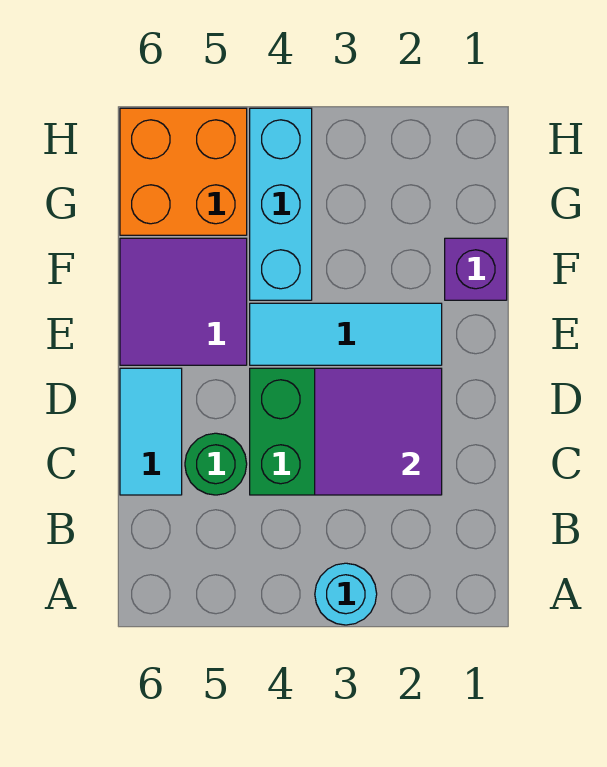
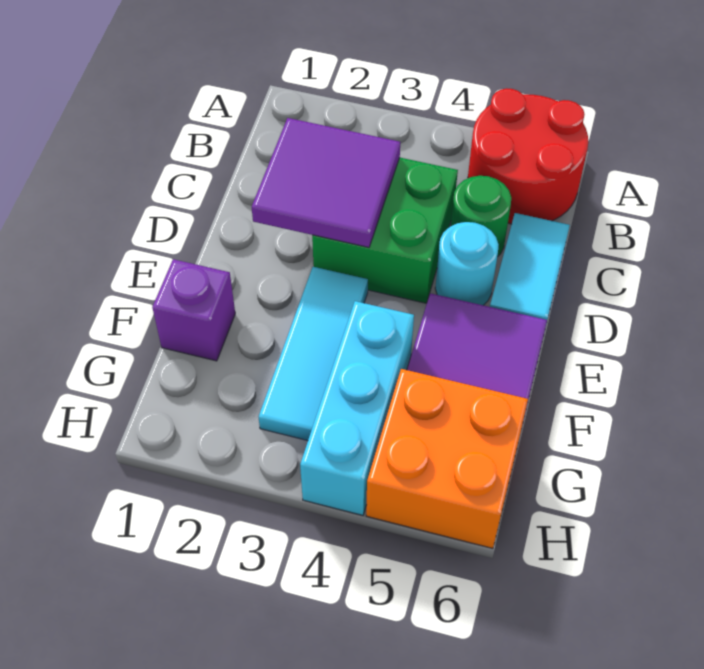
cyan 1x1 round brick [315,563,377,625] -> cyan 1x1 round brick moved to [435,222,499,305]
none -> red 2x2 round brick [468,88,588,224]
cyan 1x3 tile [250,303,442,365] -> cyan 1x3 tile turned to [259,267,368,441]

